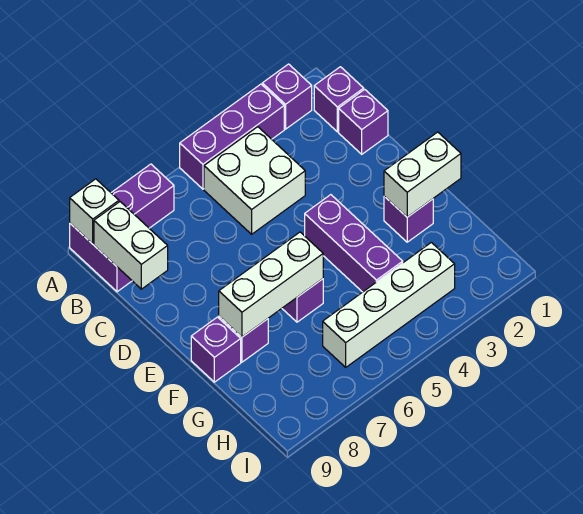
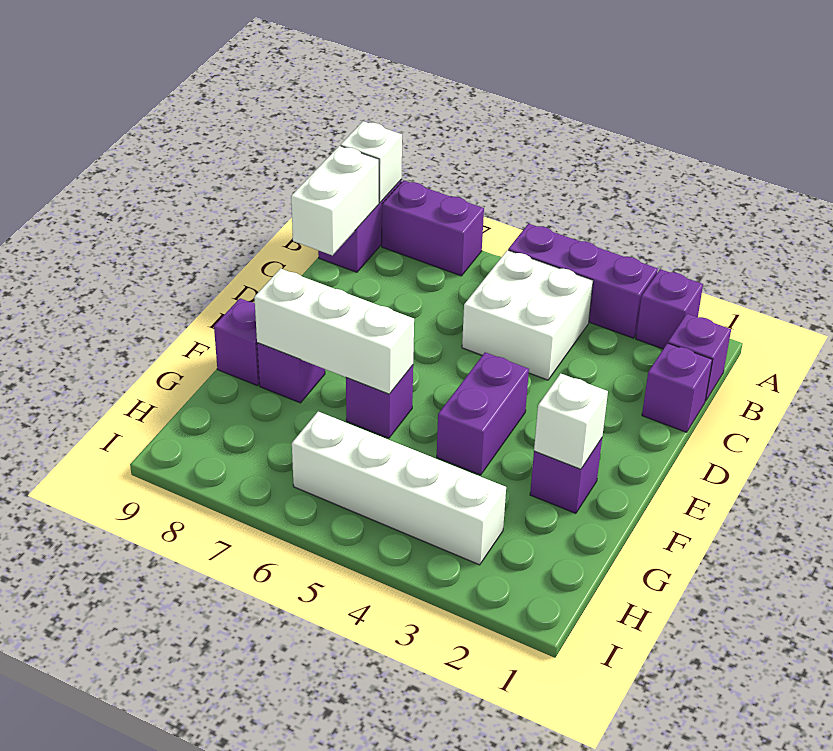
purple 1x3 brick [305,195,403,292] -> purple 1x2 brick [437,352,529,475]
white 1x2 brick [384,132,461,217] -> white 1x1 brick [534,374,608,469]

